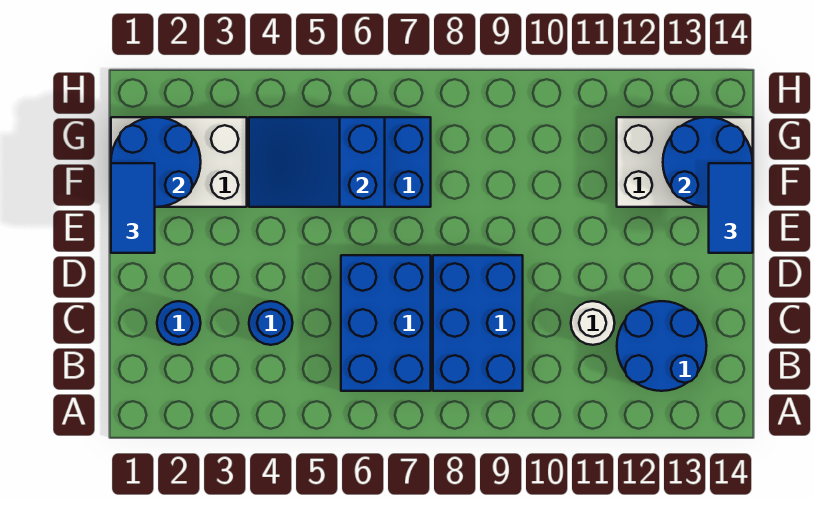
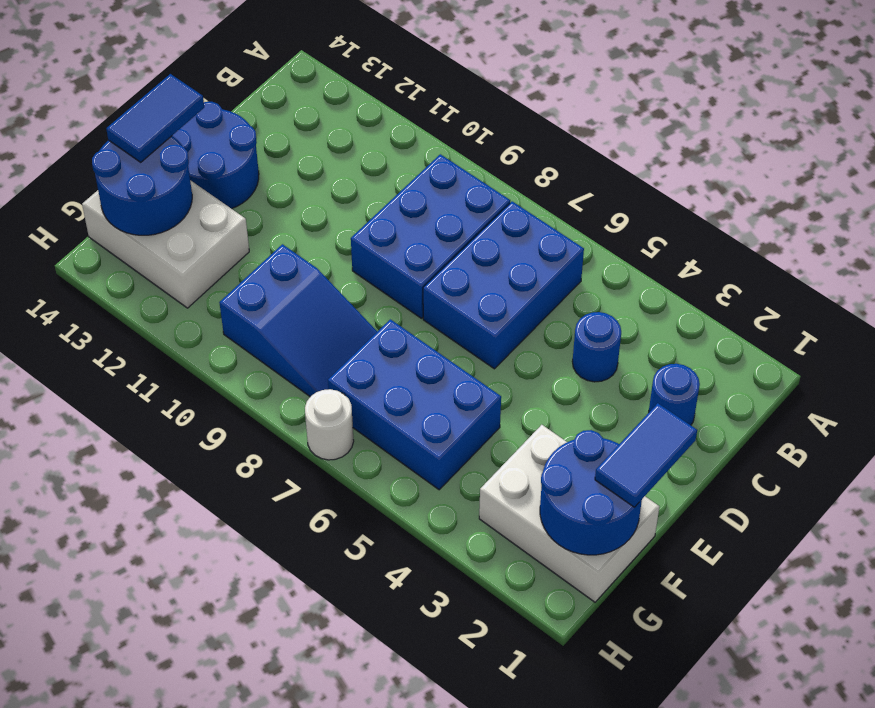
blue 2x2 round brick [617,301,707,391] -> blue 2x2 round brick moved to [172,102,259,209]
white 1x1 round brick [571,301,615,345] -> white 1x1 round brick moved to [305,389,354,460]
blue 2x3 slope [249,117,385,207] -> blue 2x3 slope moved to [219,244,377,397]

